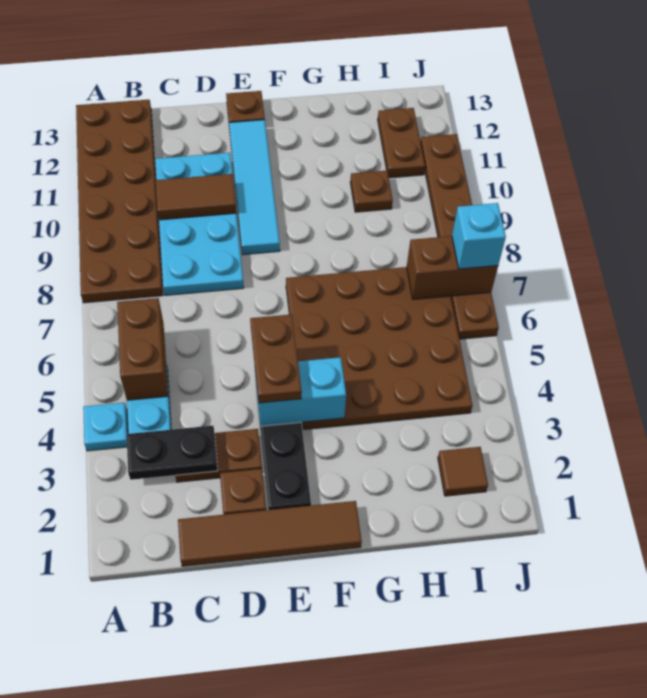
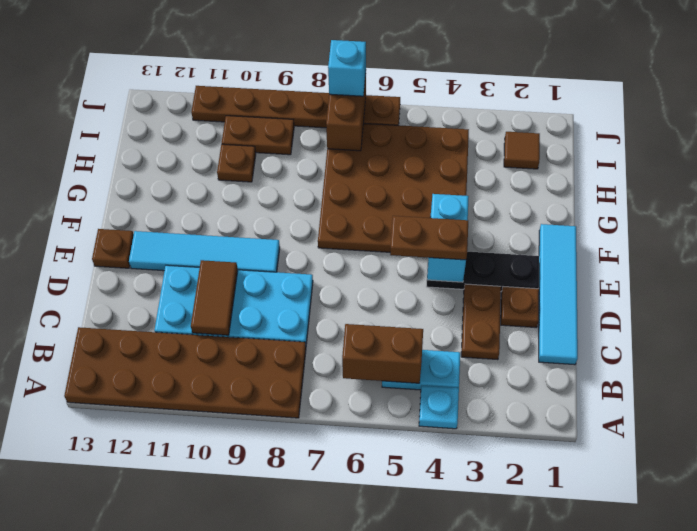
black 1x2 plate [126,426,218,480] -> none
brown 1x4 tile [178,501,362,566] -> cyan 1x4 tile [539,224,578,365]
brown 1x2 plate [378,108,425,178] -> brown 1x2 plate moved to [222,116,294,155]

